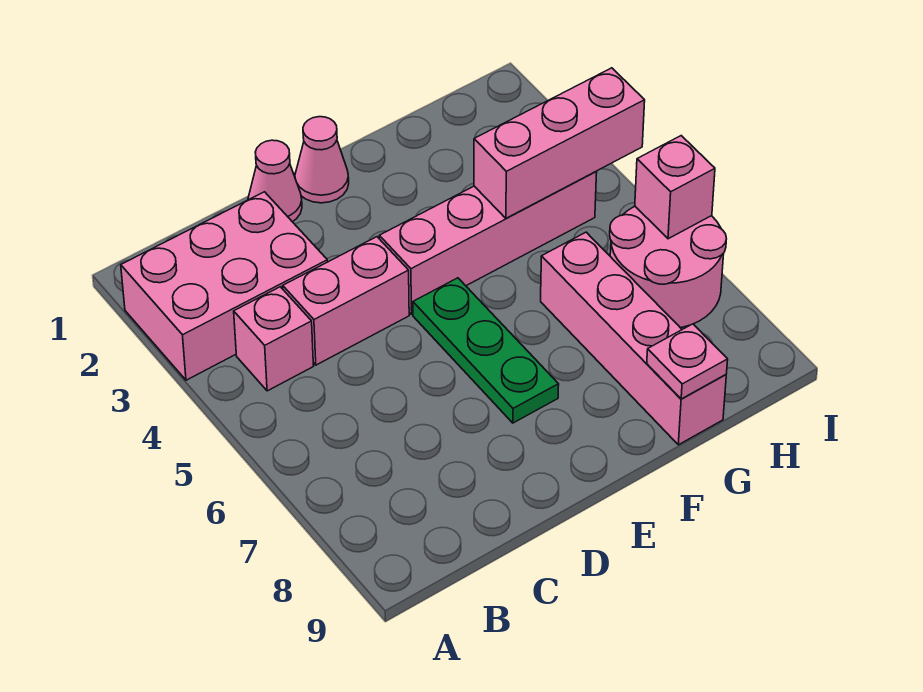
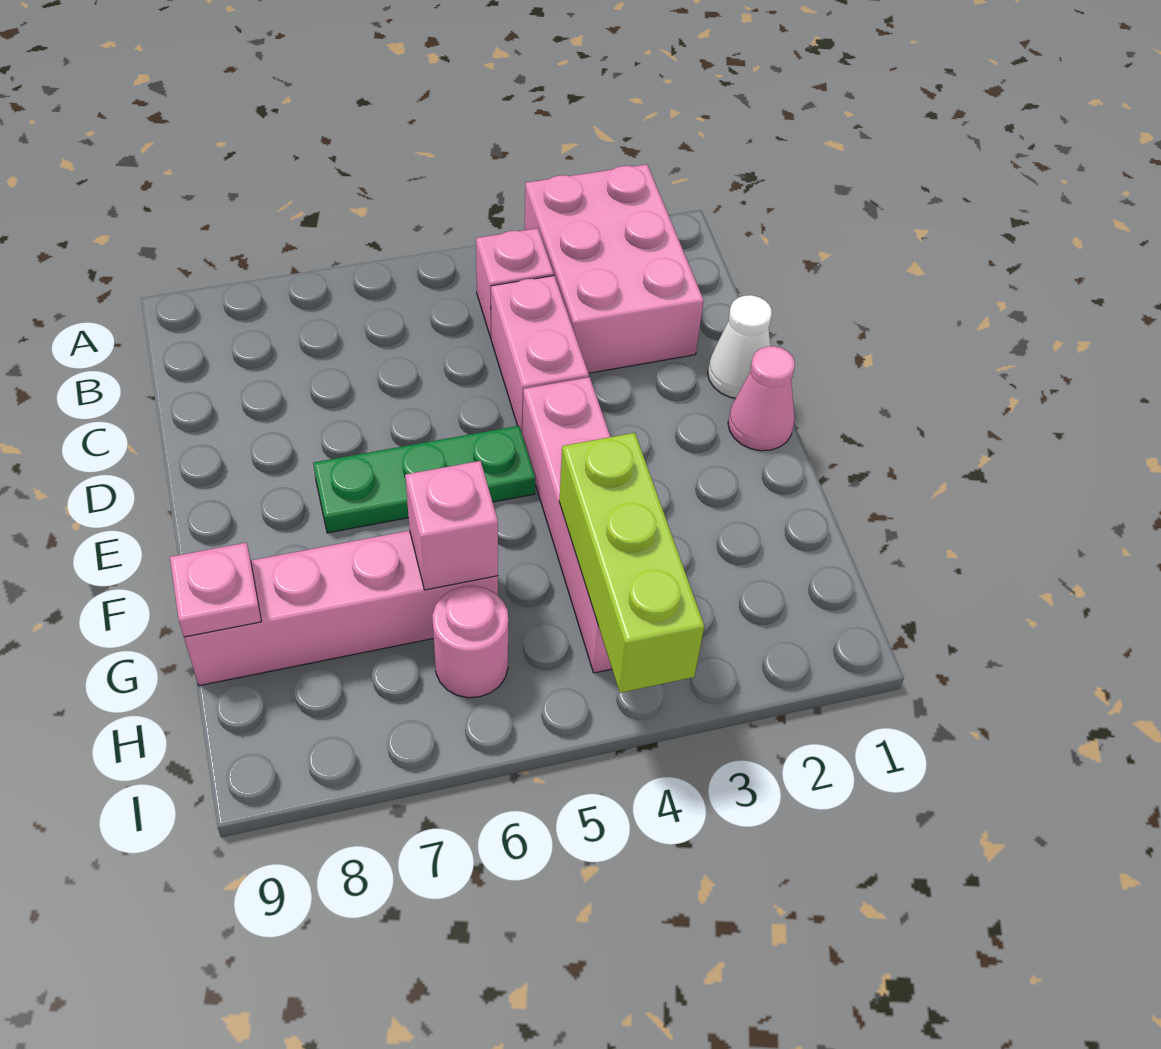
pink 1x1 cone [248,140,302,222] -> white 1x1 cone [708,295,772,398]
pink 1x3 brick [474,68,645,218] -> lime 1x3 brick [559,433,704,693]
pink 2x2 round brick [610,207,726,328] -> pink 1x1 round brick [432,586,508,698]
pink 1x1 brick [635,136,715,239] -> pink 1x1 brick moved to [405,461,498,590]

